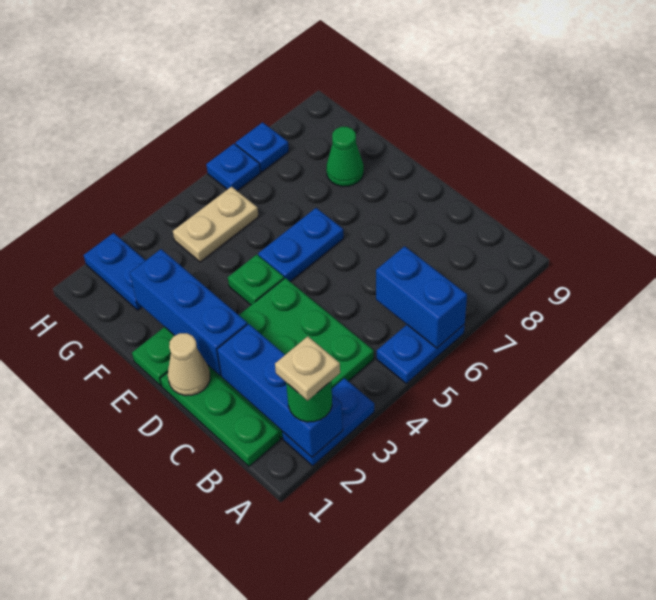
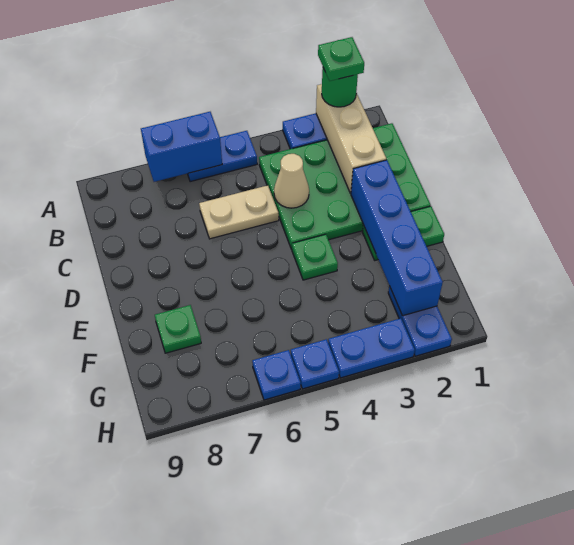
blue 1x3 brick [217,324,343,457] -> tan 1x3 brick [316,84,386,193]
tan 1x1 plate [275,336,340,401] -> green 1x1 plate [318,37,364,81]
blue 1x2 brick [376,246,467,348] -> blue 1x2 brick turned to [141,112,222,182]
tan 1x1 cone [168,333,210,396] -> tan 1x1 cone moved to [274,154,309,208]
blue 1x3 brick [130,249,247,376] -> blue 1x4 brick [351,160,443,316]
blue 1x2 plate [258,208,344,281] -> blue 1x2 plate moved to [328,318,415,378]
green 1x1 cone [326,127,364,187] -> green 1x1 plate [155,305,201,353]
tan 1x2 plate [173,187,258,262] -> tan 1x2 plate moved to [199,185,279,239]
blue 1x1 plate [236,122,289,172] -> blue 1x1 plate moved to [291,339,339,389]

